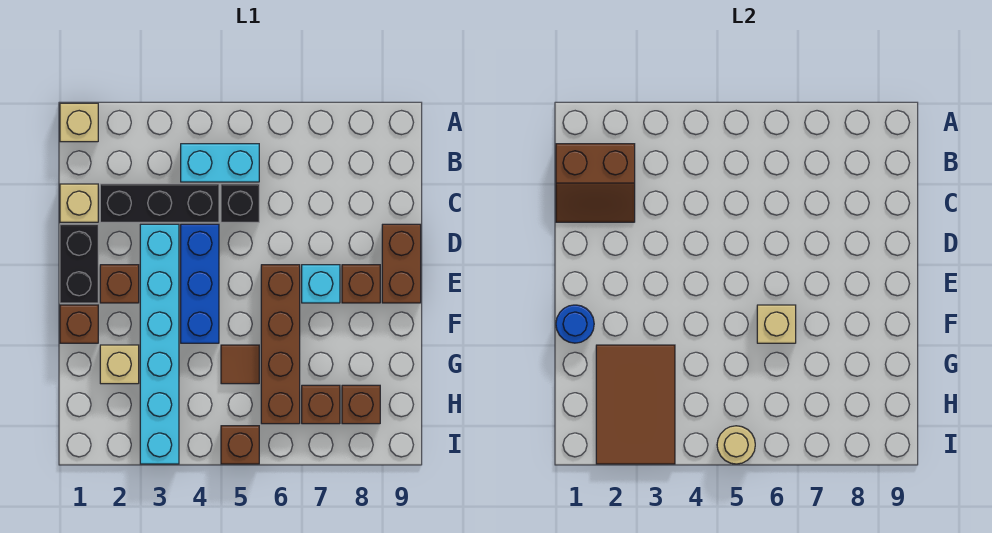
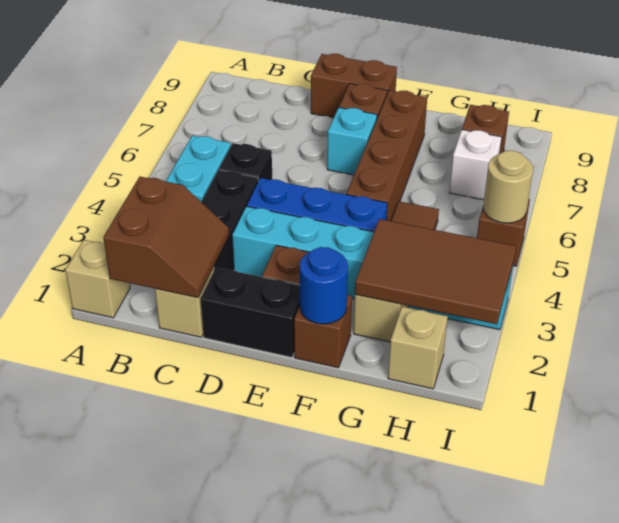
brown 1x4 brick [261,265,300,424] -> brown 1x4 brick turned to [346,90,427,221]
tan 1x1 brick [757,305,796,343] -> tan 1x1 brick moved to [388,307,448,389]
brown 1x1 brick [302,385,340,424] -> white 1x1 brick [449,130,502,200]

